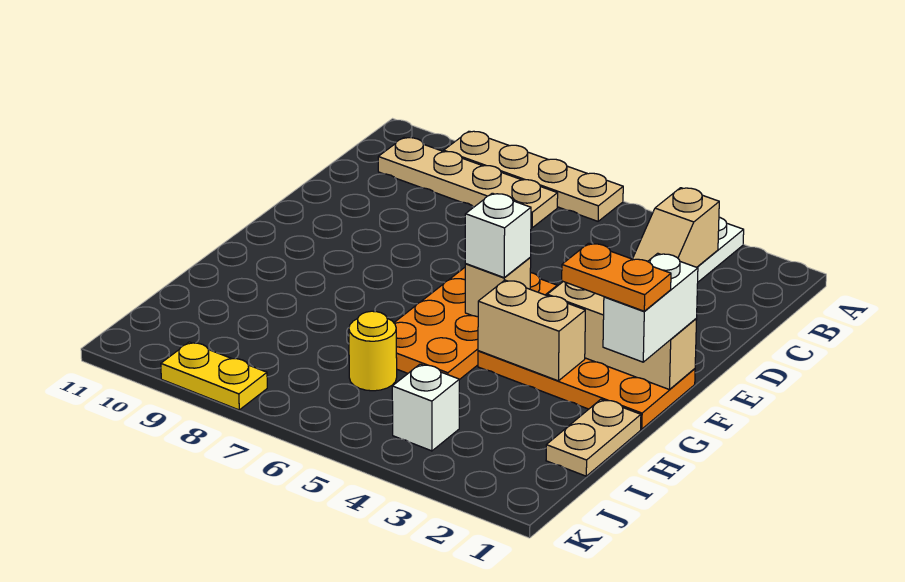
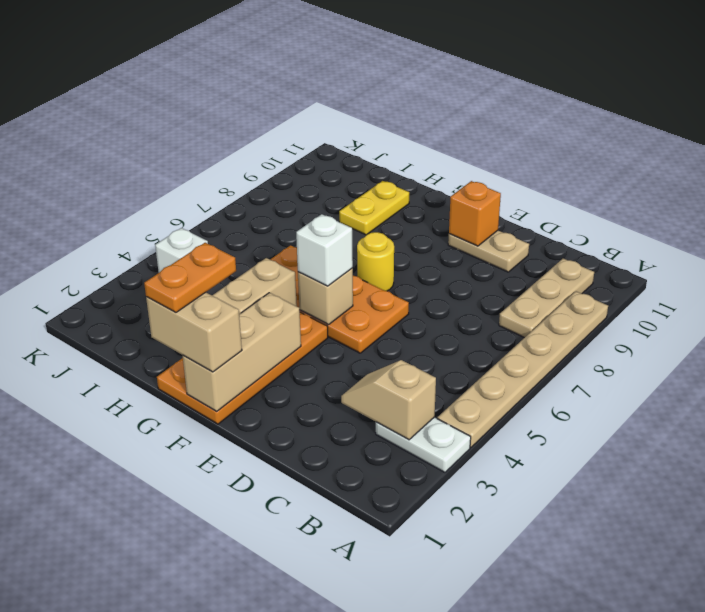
tan 1x4 plate [444,131,623,221] -> tan 1x6 plate [437,291,608,447]
tan 1x4 plate [378,138,558,228] -> tan 1x3 plate [499,258,594,338]
none -> orange 1x1 brick [449,181,501,246]
white 1x2 brick [603,253,698,362] -> tan 1x2 brick [146,292,242,372]
tan 1x2 plate [546,399,641,476] -> tan 1x2 plate moved to [448,231,529,272]
yellow 1x1 round brick [349,311,397,391] -> yellow 1x1 round brick moved to [357,232,394,291]
yellow 1x2 plate [161,342,267,410] -> yellow 1x2 plate moved to [339,181,409,235]

